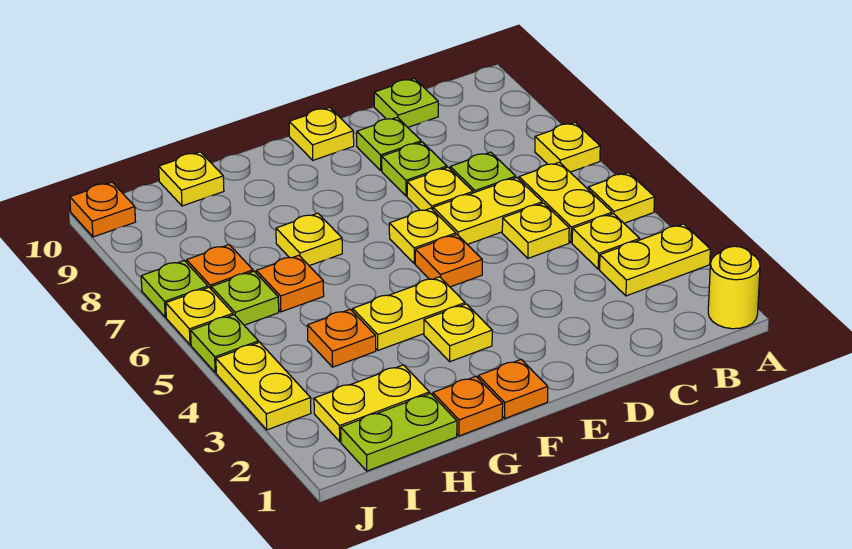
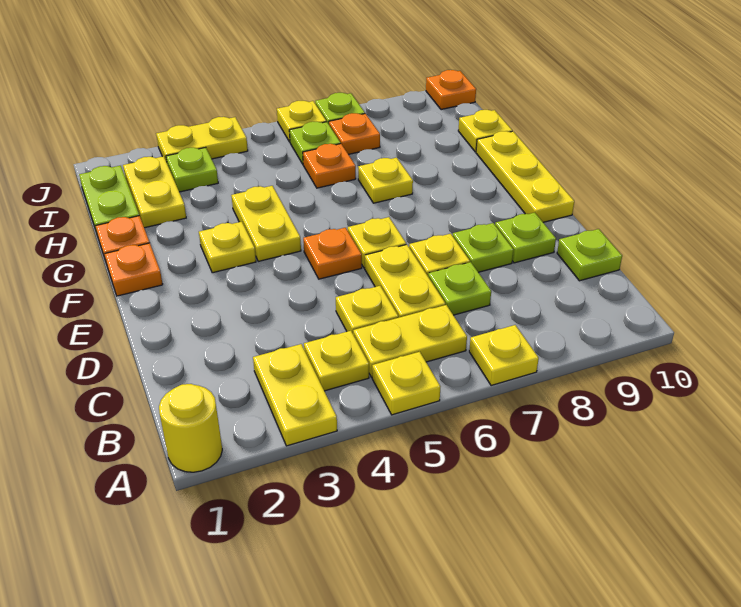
yellow 1x1 plate [289,107,354,160] -> yellow 1x3 plate [476,131,574,222]
orange 1x1 plate [307,309,376,367] -> none
lime 1x1 plate [191,315,258,373] -> lime 1x1 plate moved to [166,147,218,192]

